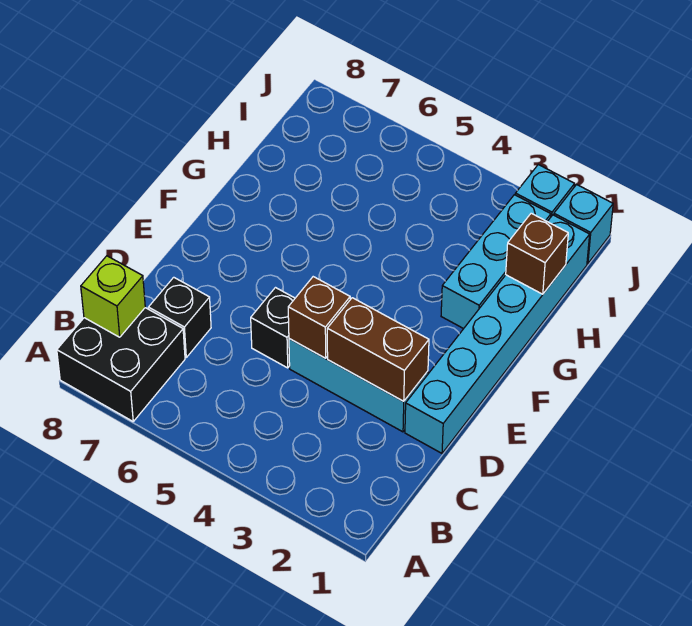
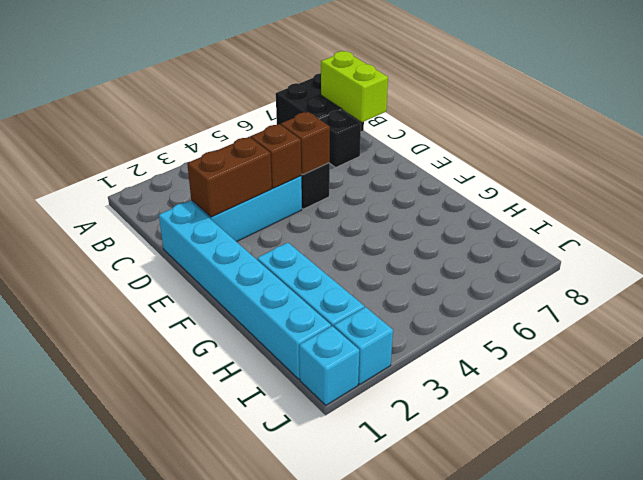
lime 1x1 brick [81,256,145,337] -> lime 1x2 brick [321,51,388,122]
brown 1x1 brick [506,213,568,294] -> brown 1x1 brick moved to [281,112,330,175]

